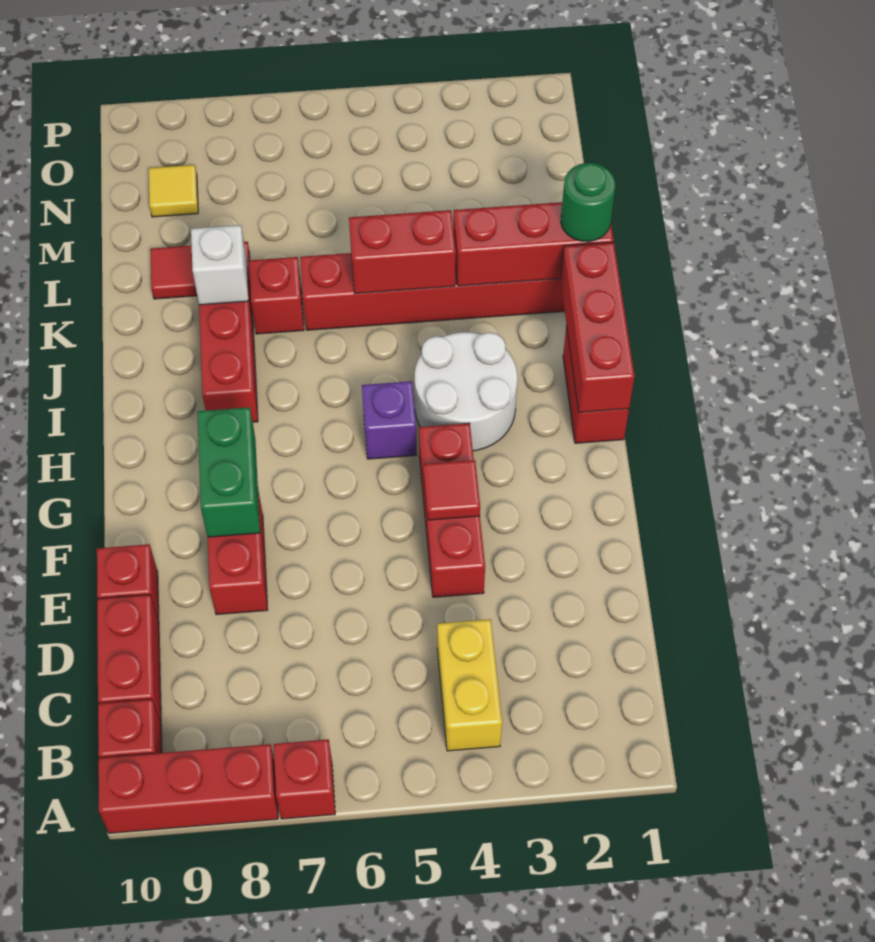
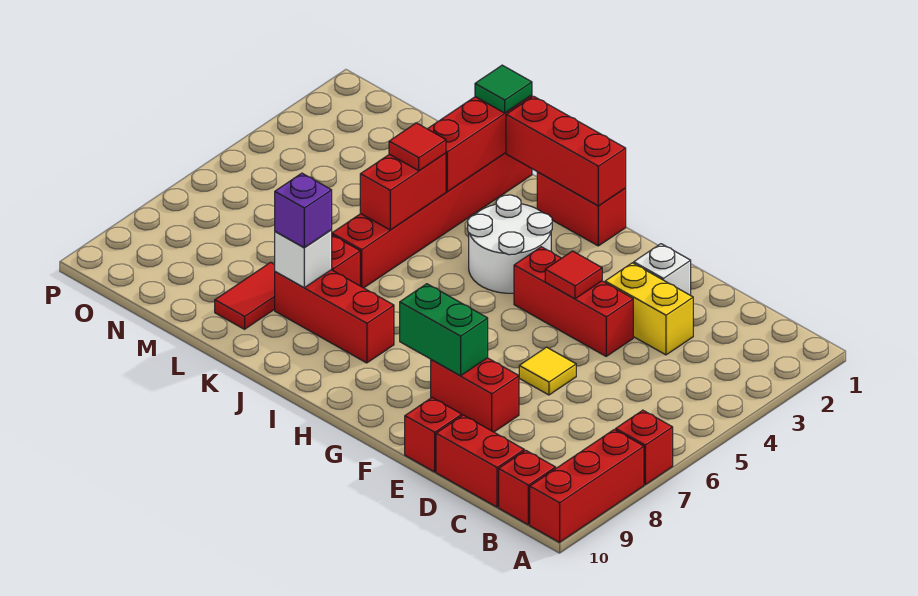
yellow 1x2 brick [437,619,502,751] -> yellow 1x2 brick moved to [605,263,693,355]
none -> white 1x1 brick [634,244,691,295]
purple 1x1 brick [362,381,417,459] -> purple 1x1 brick moved to [275,173,332,248]
green 1x1 round brick [561,163,615,242] -> green 1x1 tile [475,65,532,113]
none -> red 1x1 tile [389,123,446,171]
yellow 1x1 tile [149,165,198,217] -> yellow 1x1 tile moved to [519,347,576,395]

